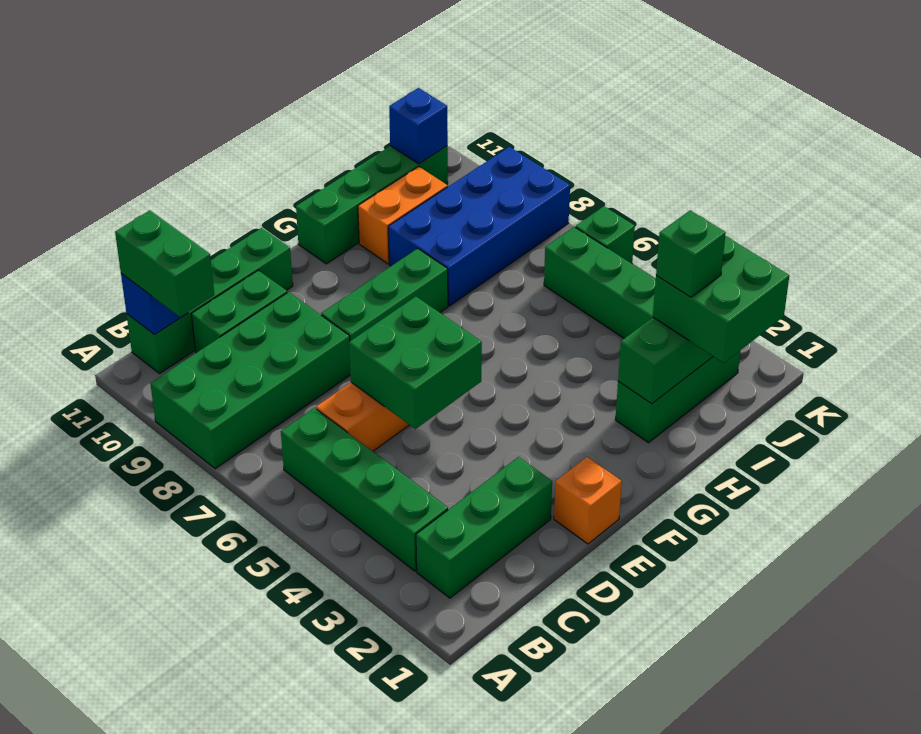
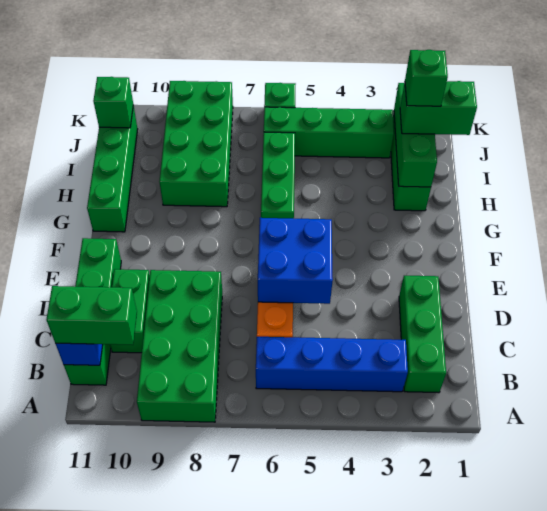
green 1x4 brick [281,408,448,571] -> blue 1x4 brick [256,337,408,392]
green 2x2 brick [349,296,482,429] -> blue 2x2 brick [258,218,333,304]
orange 1x1 brick [554,457,622,544] -> none
green 1x3 brick [321,248,448,341] -> green 1x3 brick moved to [261,132,295,218]
blue 2x4 brick [388,147,570,306] -> green 2x4 brick [159,81,233,207]
orange 1x2 brick [358,166,448,264] -> none
green 2x2 brick [653,236,789,363] -> green 1x2 brick [400,81,477,135]
blue 1x1 brick [389,88,448,164] -> green 1x1 brick [93,77,133,128]

